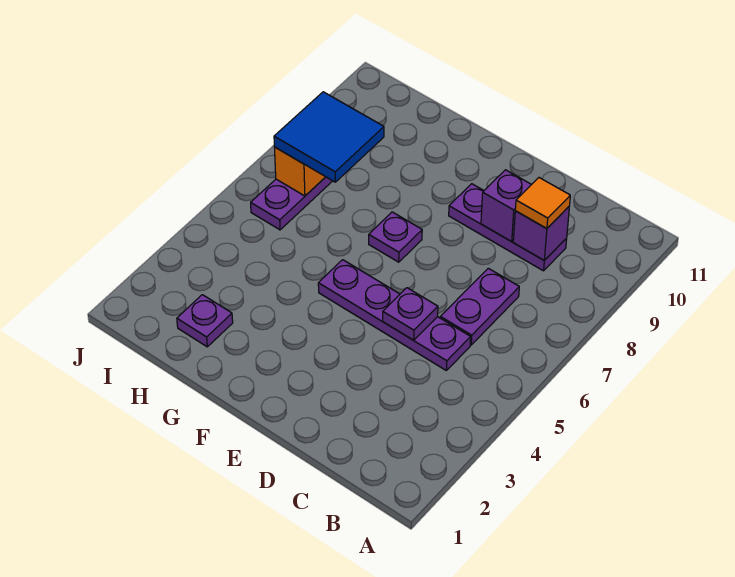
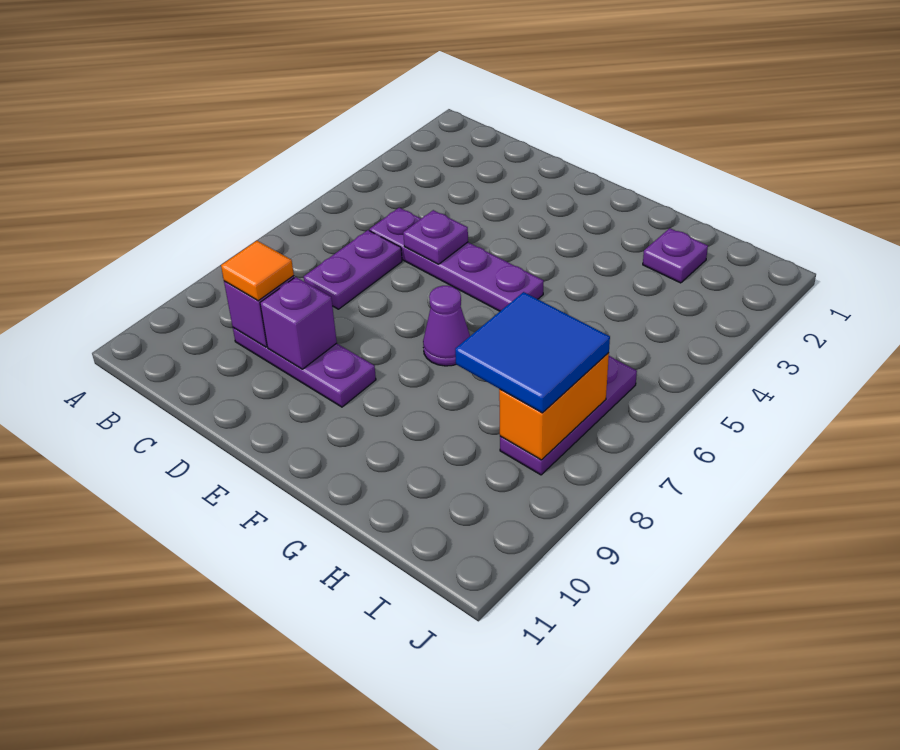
purple 1x1 plate [369,212,422,262] -> purple 1x1 cone [423,286,470,366]

